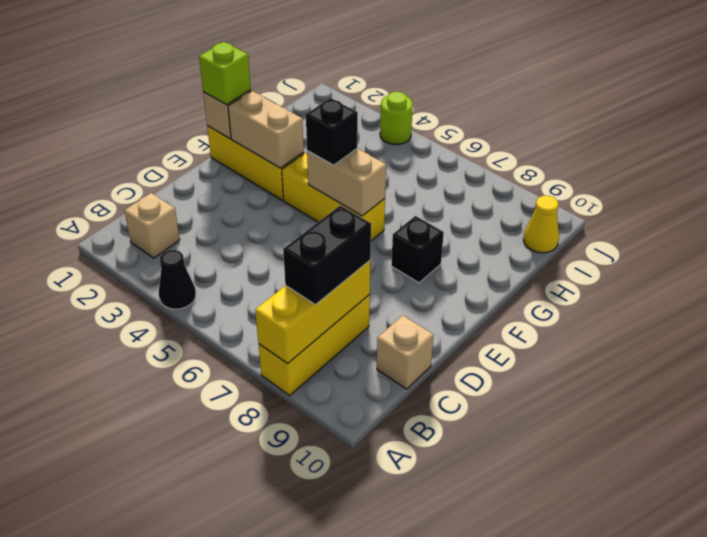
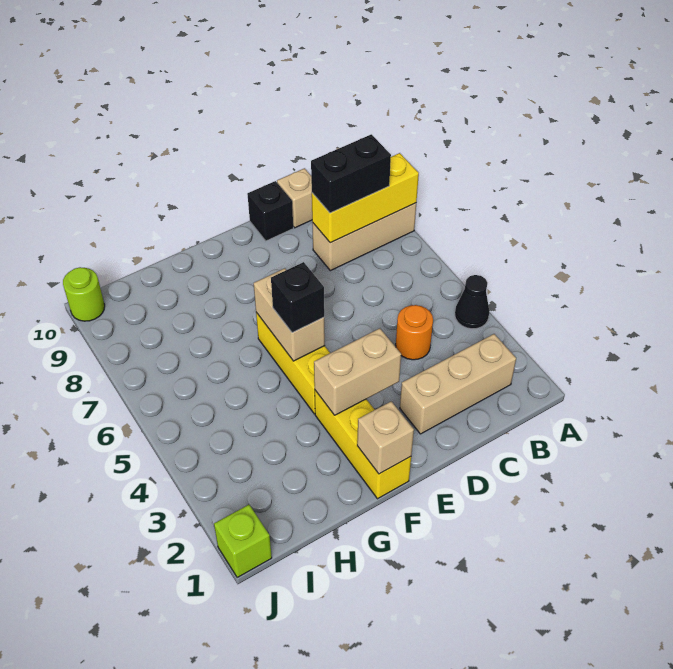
yellow 1x3 brick [259,295,370,395] -> tan 1x3 brick [312,203,416,271]
tan 1x1 brick [124,193,180,258] -> tan 1x3 brick [400,334,516,434]
none -> orange 1x1 round brick [396,305,433,360]
lime 1x1 brick [199,42,251,105] -> lime 1x1 brick moved to [214,505,272,578]
tan 1x2 brick [228,91,304,168] -> tan 1x2 brick turned to [314,328,401,415]
black 1x1 brick [391,216,444,283] -> black 1x1 brick moved to [247,181,293,241]
yellow 1x1 cone [523,196,559,253] -> none
lime 1x1 round brick [380,92,413,145] -> lime 1x1 round brick moved to [63,267,105,321]

